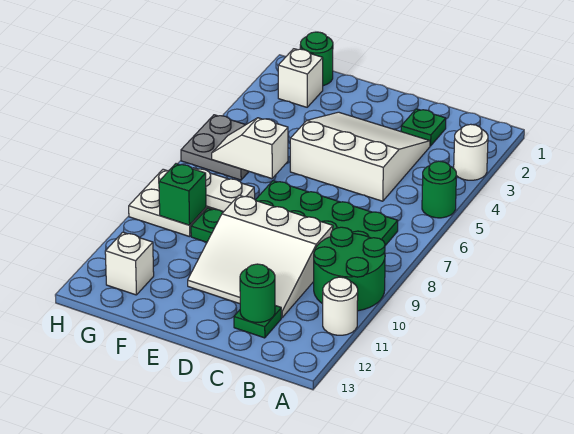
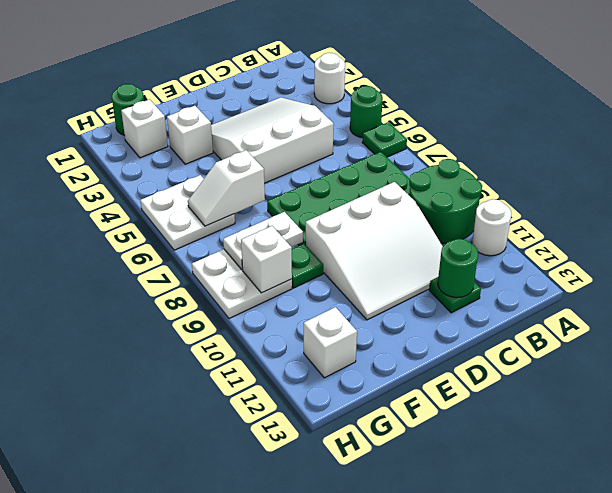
green 1x1 plate [401,109,446,146] -> green 1x1 plate moved to [362,122,407,157]
none -> white 1x1 brick [167,106,213,164]
grey 2x2 plate [181,115,249,180] -> white 2x2 plate [140,175,235,250]
green 1x1 brick [159,164,206,225] -> white 1x1 brick [241,226,292,293]

